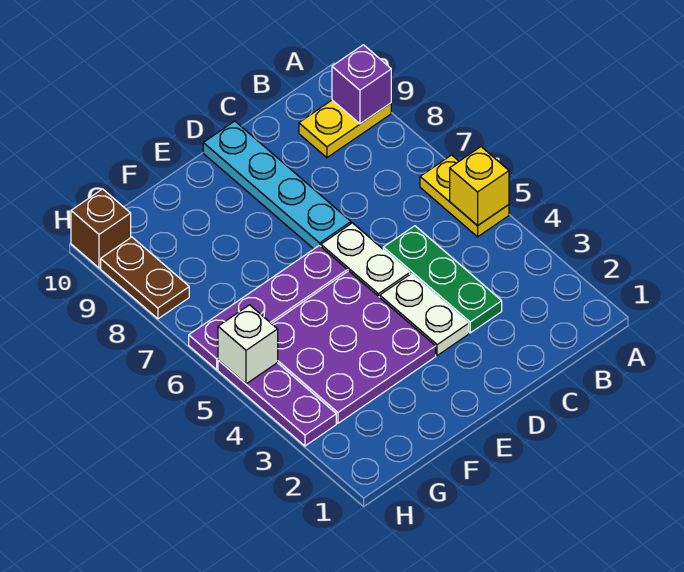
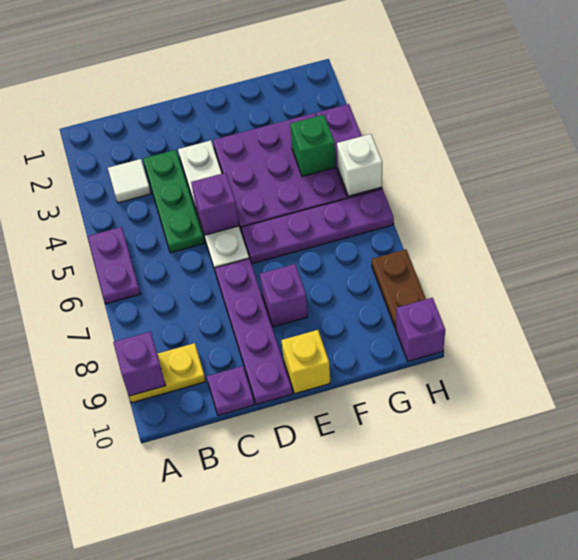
yellow 1x2 plate [420,155,509,237] -> purple 1x2 plate [88,227,140,304]
yellow 1x1 brick [450,147,509,226] -> yellow 1x1 brick moved to [281,330,330,394]
none -> white 1x1 tile [108,159,151,203]
none -> purple 1x1 plate [207,366,254,416]
none -> purple 1x1 brick [191,173,239,235]
cyan 1x4 plate [203,121,351,249] -> purple 1x4 plate [215,258,292,405]
none -> purple 1x1 brick [260,264,308,327]
none -> green 1x1 brick [290,115,336,176]
brown 1x1 brick [71,189,131,268] -> purple 1x1 brick [396,298,445,361]

